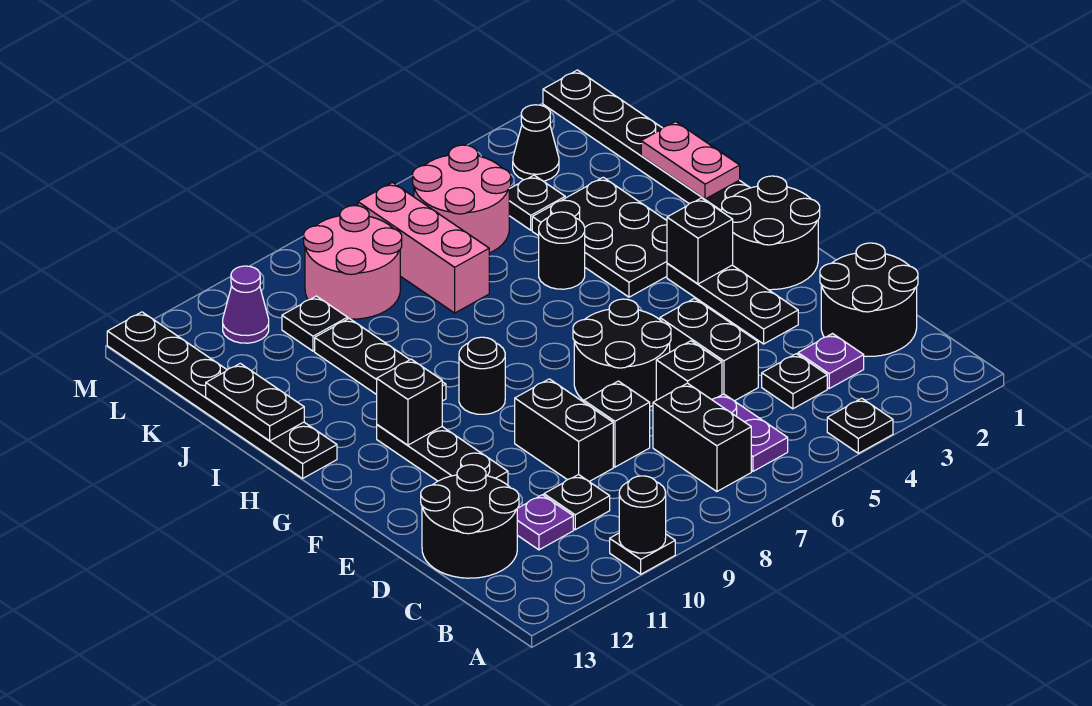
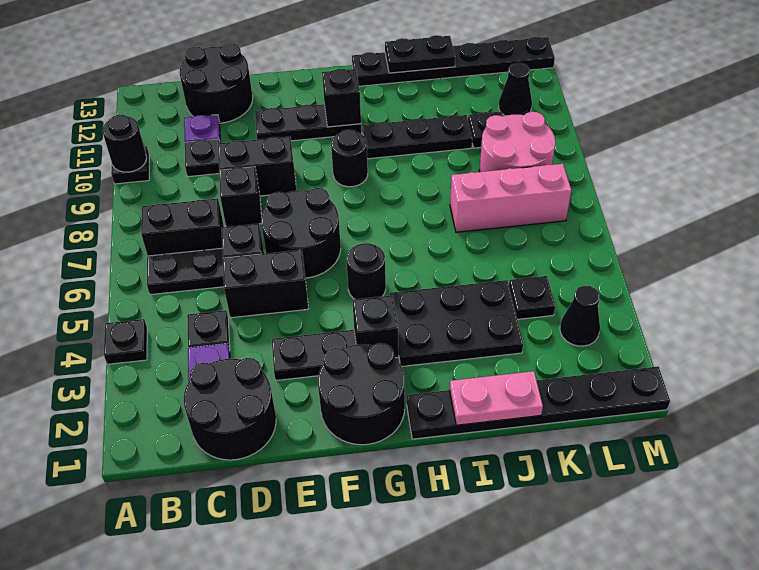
purple 1x2 plate [712,394,788,471] -> black 1x2 plate [147,248,224,295]
black 1x1 round brick [539,212,585,289] -> black 1x1 round brick moved to [346,243,386,299]
pink 2x2 round brick [413,145,511,253] -> none
purple 1x1 cone [223,266,269,343] -> black 1x1 cone [499,63,532,116]

